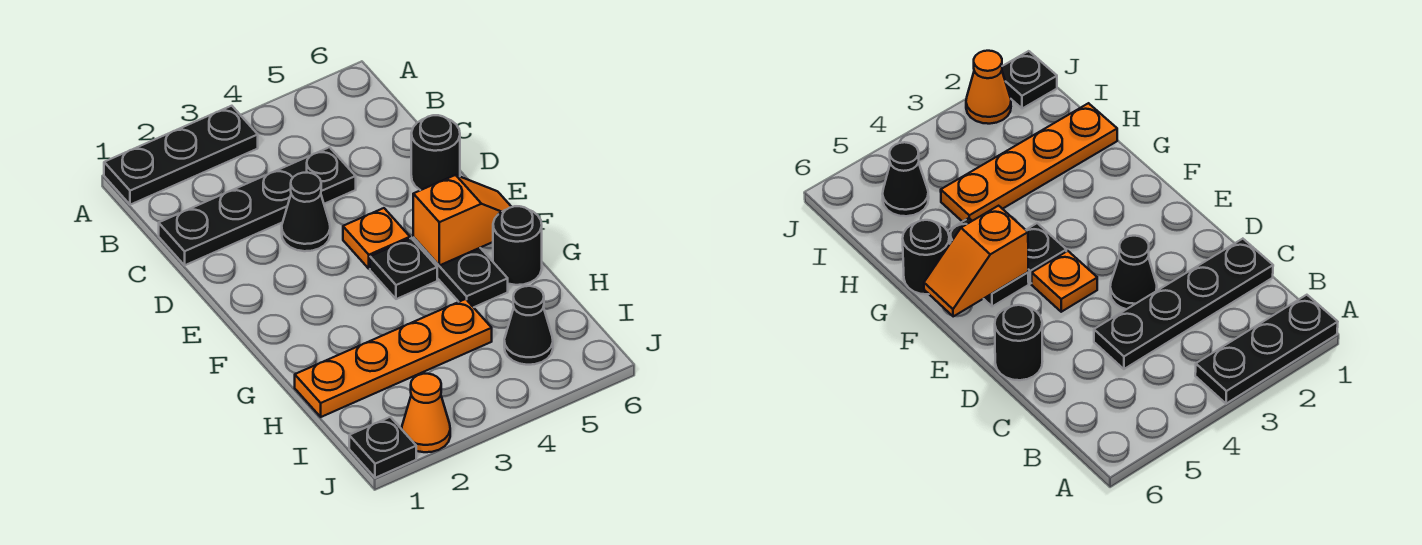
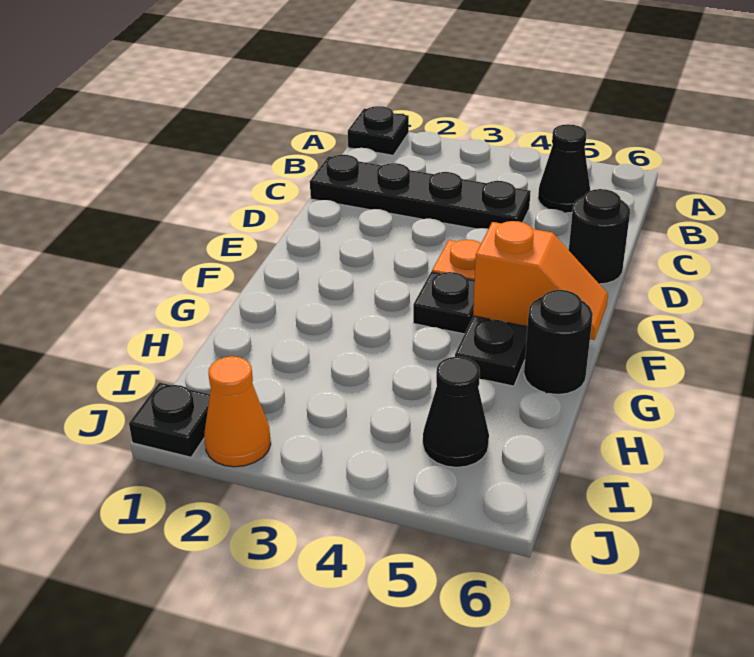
black 1x3 plate [104,106,258,205] -> black 1x1 plate [348,106,409,155]
black 1x1 cone [282,173,330,251] -> black 1x1 cone moved to [538,124,590,213]
orange 1x4 plate [295,299,492,417] -> none

